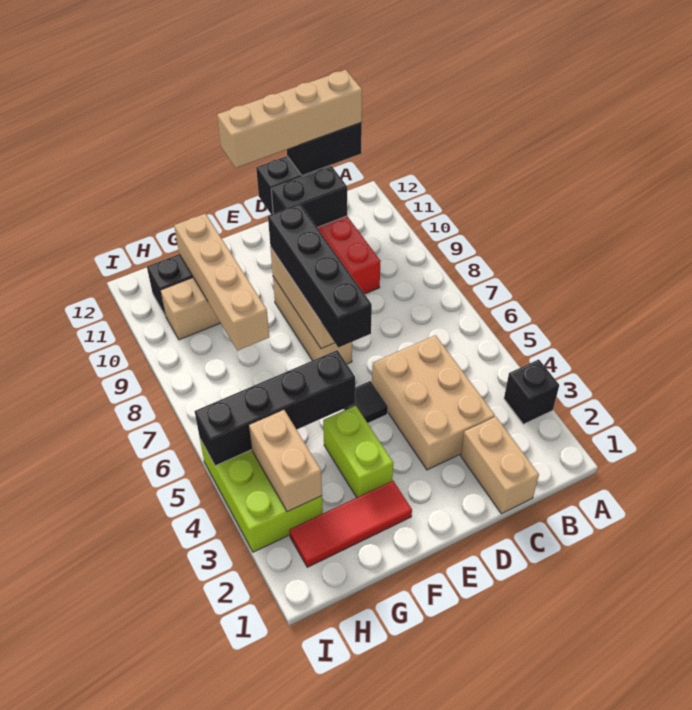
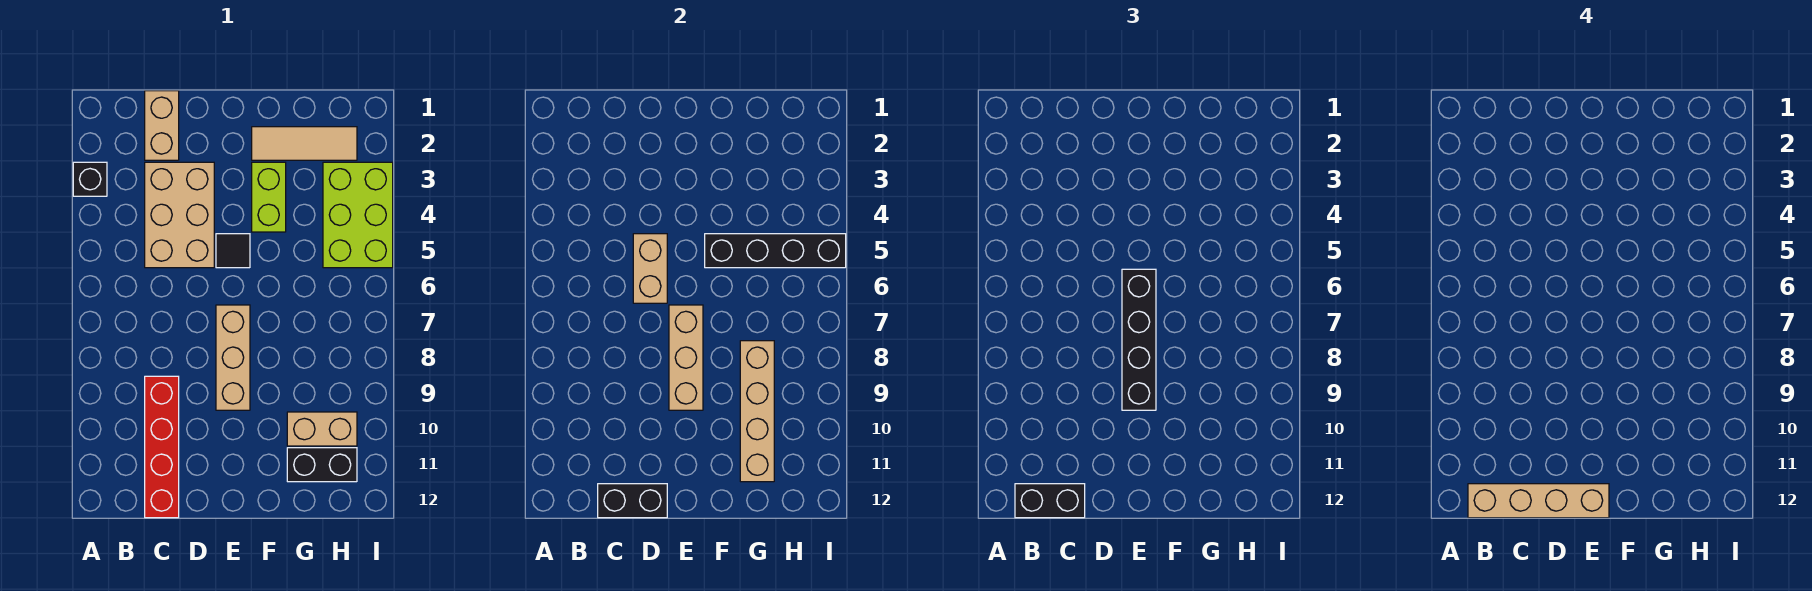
black 1x2 brick [271,166,347,227] -> none
red 1x3 tile [289,481,412,567] -> tan 1x3 tile [252,127,357,160]
tan 1x2 brick [249,410,322,512] -> tan 1x2 brick moved to [633,234,667,303]

